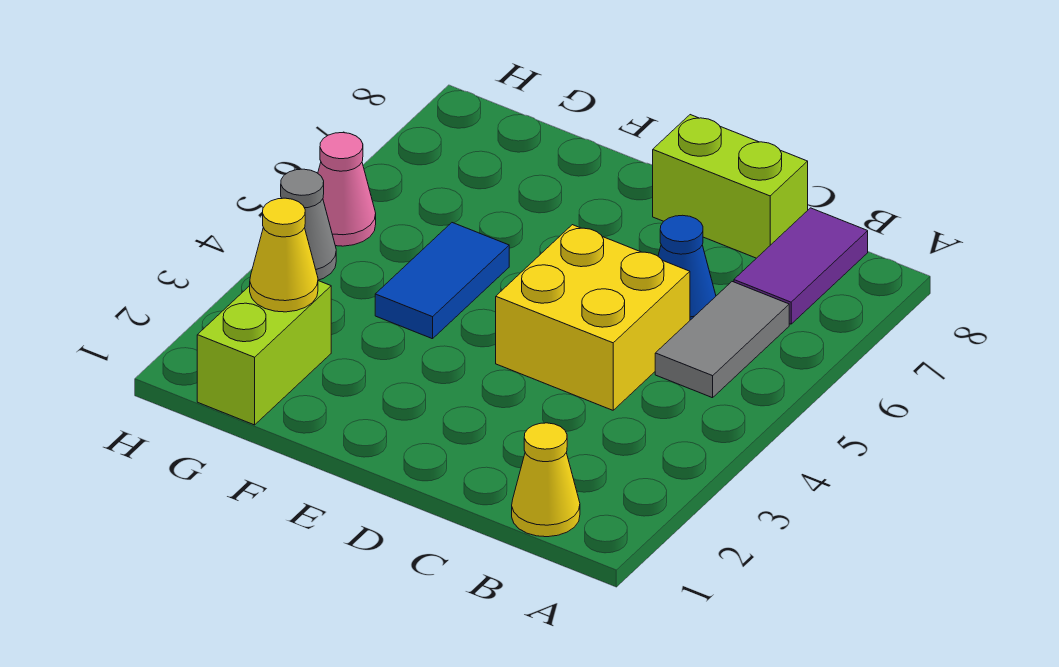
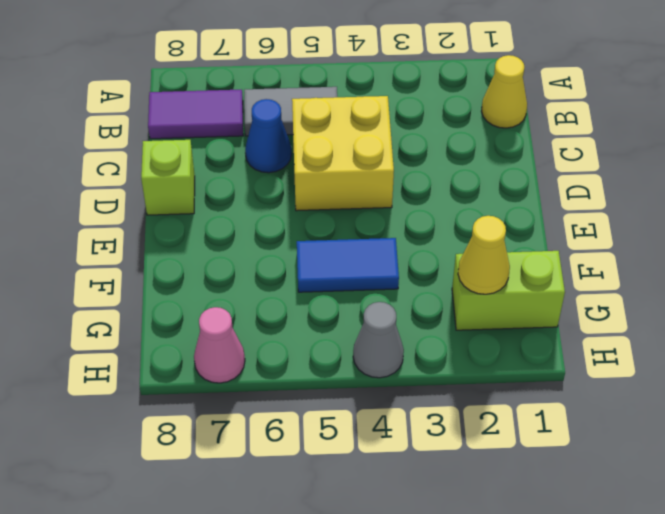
lime 1x2 brick [653,115,808,258] -> lime 1x1 brick [141,140,195,215]
pink 1x1 cone [318,133,376,246] -> pink 1x1 cone moved to [194,307,245,383]

